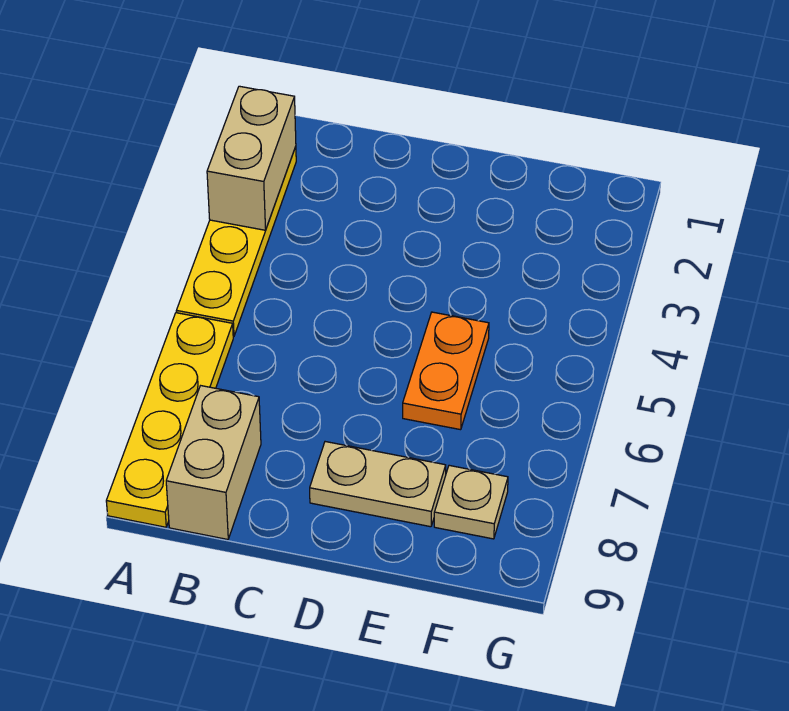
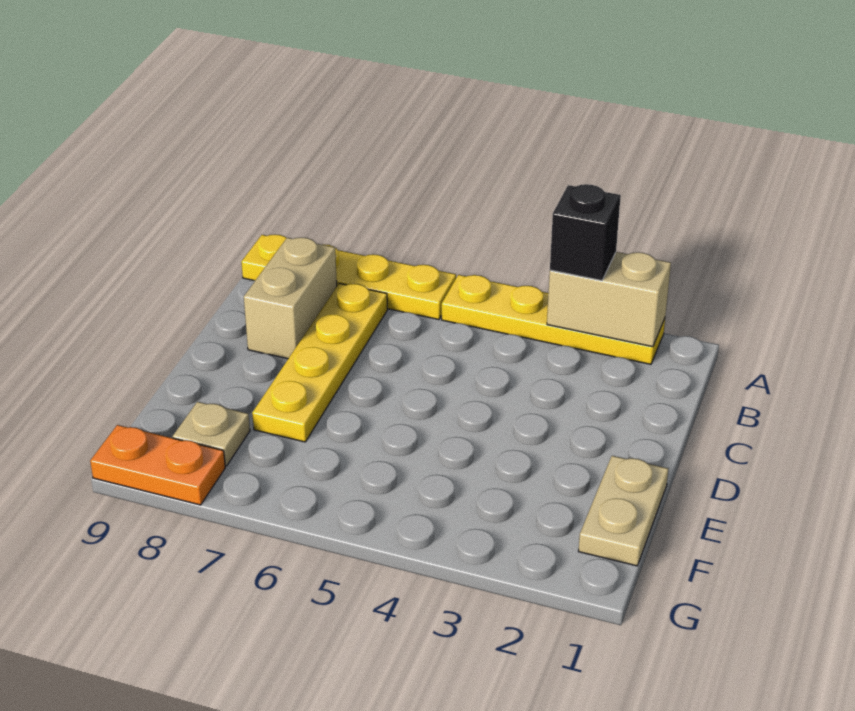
none -> black 1x1 brick [550,184,621,280]
none -> yellow 1x4 plate [252,283,387,442]
tan 1x2 brick [166,386,261,539] -> tan 1x2 brick turned to [244,237,337,359]
tan 1x2 plate [310,442,446,527] -> tan 1x2 plate moved to [579,456,668,566]
orange 1x2 plate [403,312,489,430] -> orange 1x2 plate moved to [90,425,225,505]

